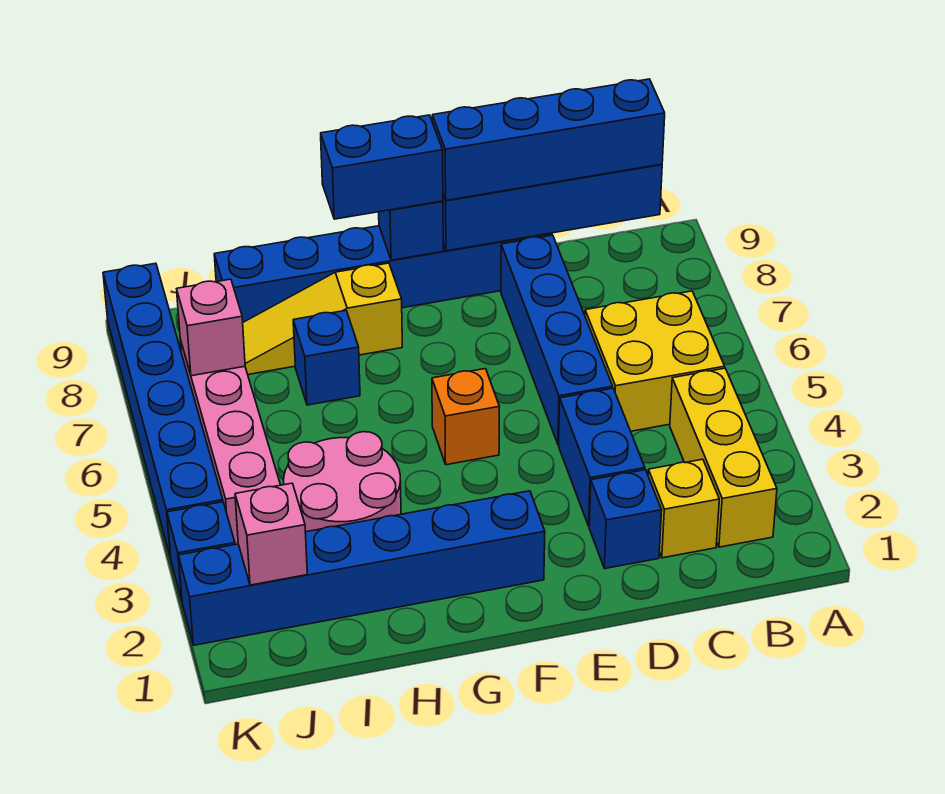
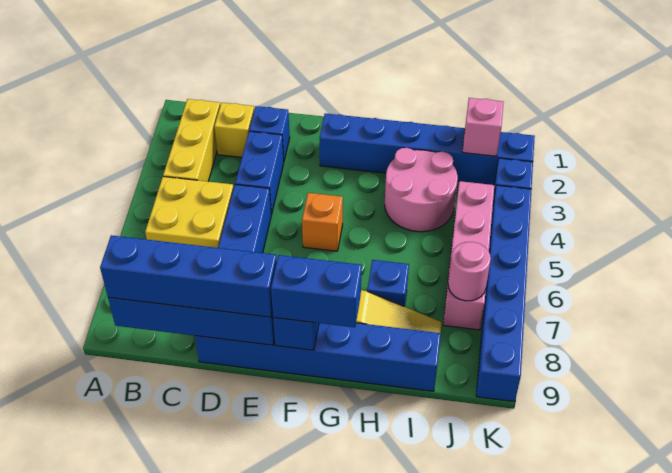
pink 1x1 brick [177,279,245,376] -> pink 1x1 round brick [448,242,491,301]

